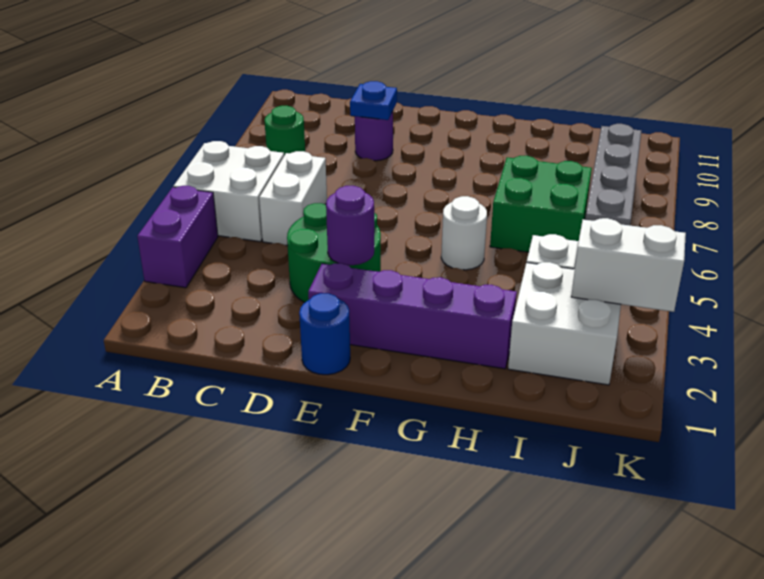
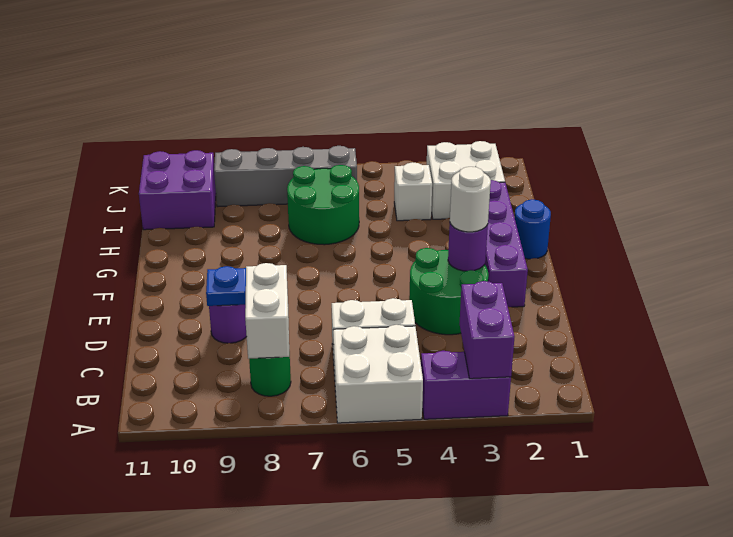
none -> purple 1x2 brick [459,281,514,379]
blue 1x1 round brick [299,293,350,375] -> blue 1x1 round brick moved to [515,199,551,259]
white 1x1 round brick [441,196,487,270] -> white 1x1 round brick moved to [450,167,491,232]
green 2x2 brick [490,156,592,252] -> green 2x2 round brick [287,165,359,245]
none -> purple 2x2 brick [139,150,216,230]
white 1x2 brick [571,218,686,312] -> white 1x2 brick moved to [245,263,289,359]

